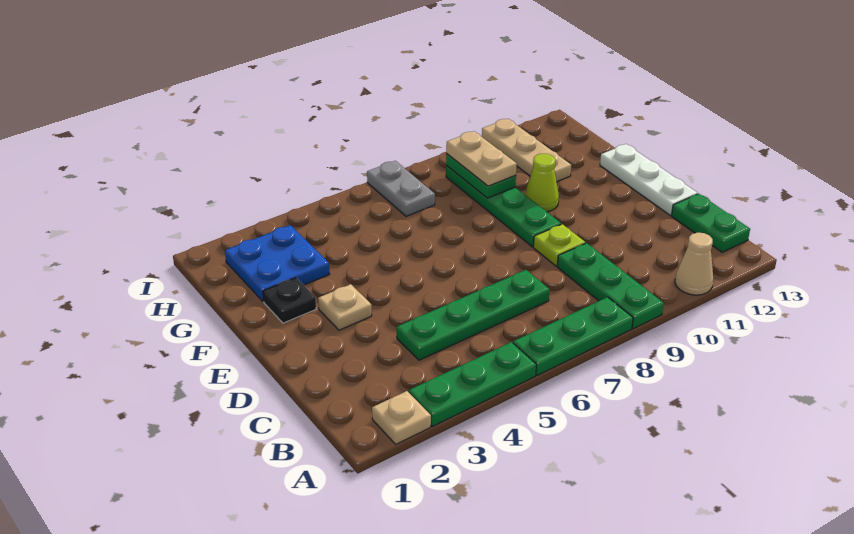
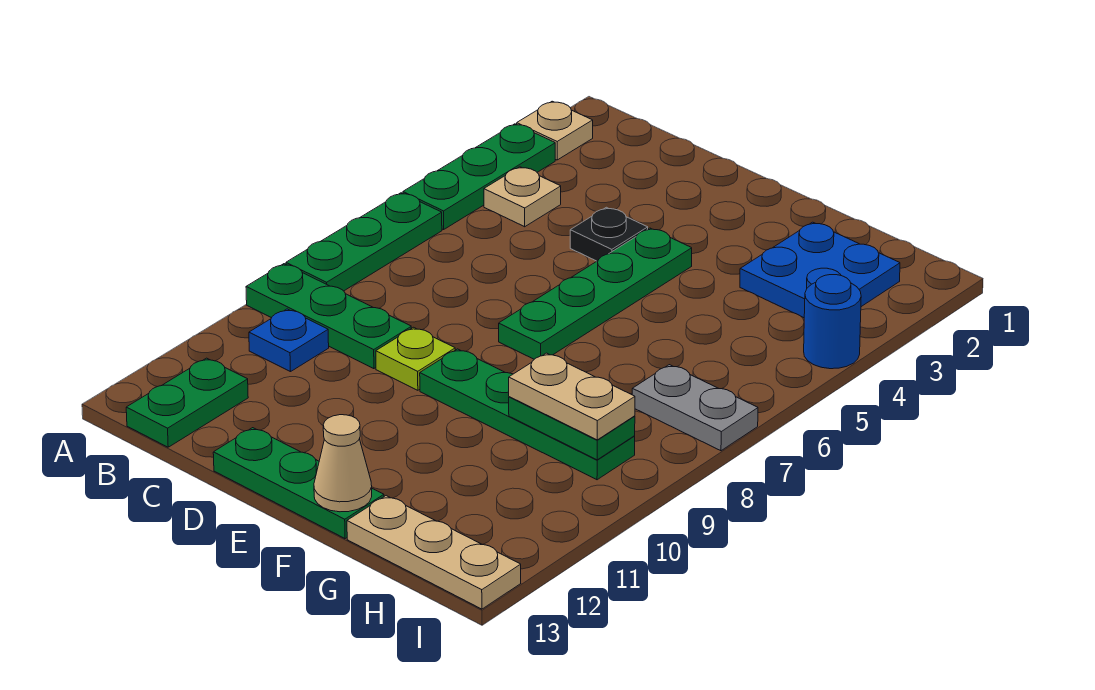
tan 1x1 cone [675,233,713,295] -> tan 1x1 cone moved to [314,415,372,512]
none -> blue 1x1 plate [249,309,329,372]
green 1x2 plate [672,194,750,252] -> green 1x2 plate turned to [126,358,248,447]
green 1x4 plate [397,270,550,360] -> green 1x4 plate moved to [499,228,692,359]
white 1x3 plate [600,144,698,215] -> green 1x3 plate [213,428,384,539]
tan 1x1 plate [318,284,372,330] -> tan 1x1 plate moved to [484,167,561,227]
black 1x1 plate [263,278,316,323] -> black 1x1 plate moved to [570,207,648,261]
lime 1x1 cone [525,154,559,212] -> none
tan 1x3 plate [482,119,571,182] -> tan 1x3 plate moved to [347,496,521,609]
none -> blue 1x1 round brick [804,275,861,369]

